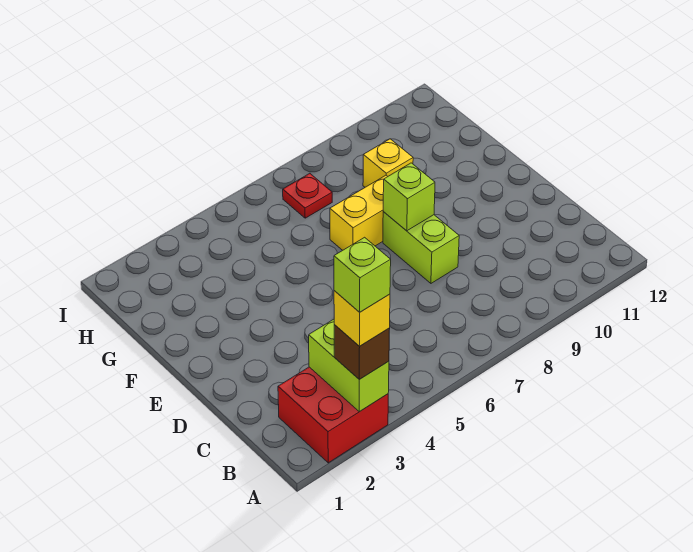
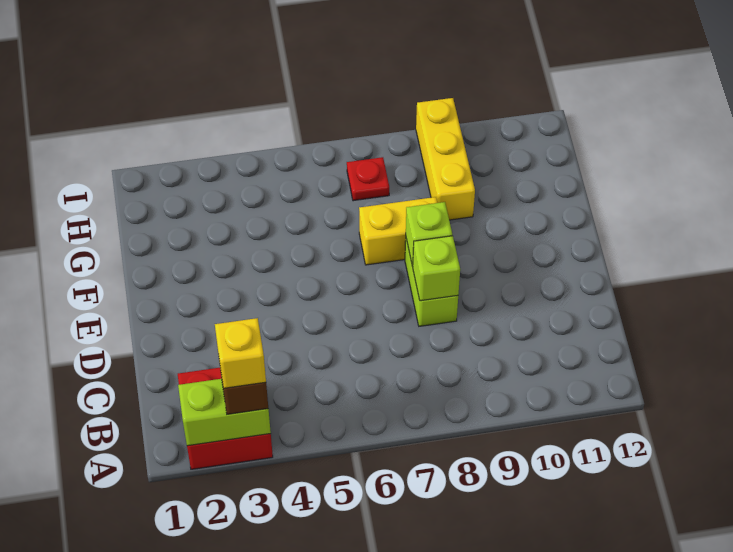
lime 1x2 brick [309,319,389,412] -> lime 1x2 brick turned to [178,379,271,446]
lime 1x1 brick [334,237,391,312] -> lime 1x1 brick moved to [413,236,460,301]
yellow 1x1 brick [363,139,413,187] -> yellow 1x3 brick [416,98,475,220]

